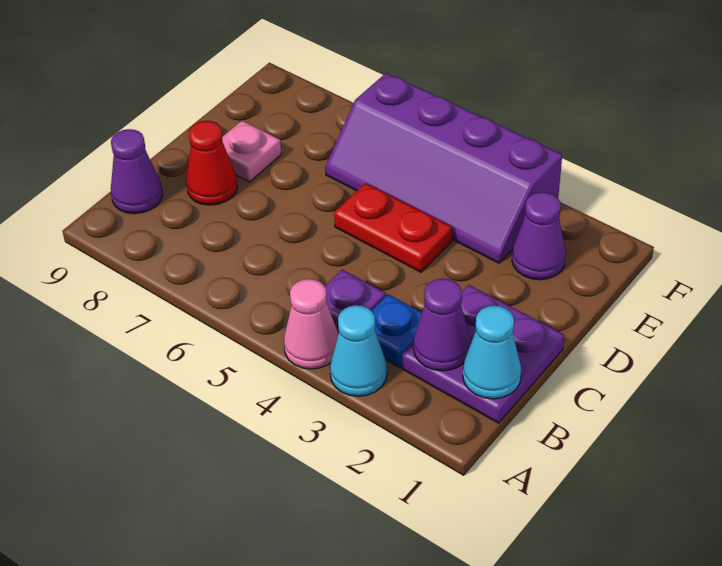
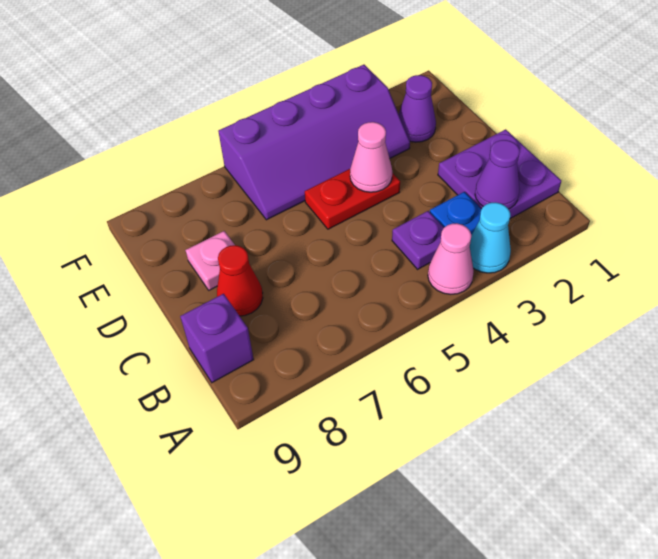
cyan 1x1 cone [463,306,521,399] -> none
purple 1x1 cone [111,129,163,214] -> purple 1x1 brick [180,294,254,383]
none -> pink 1x1 cone [350,122,392,192]

